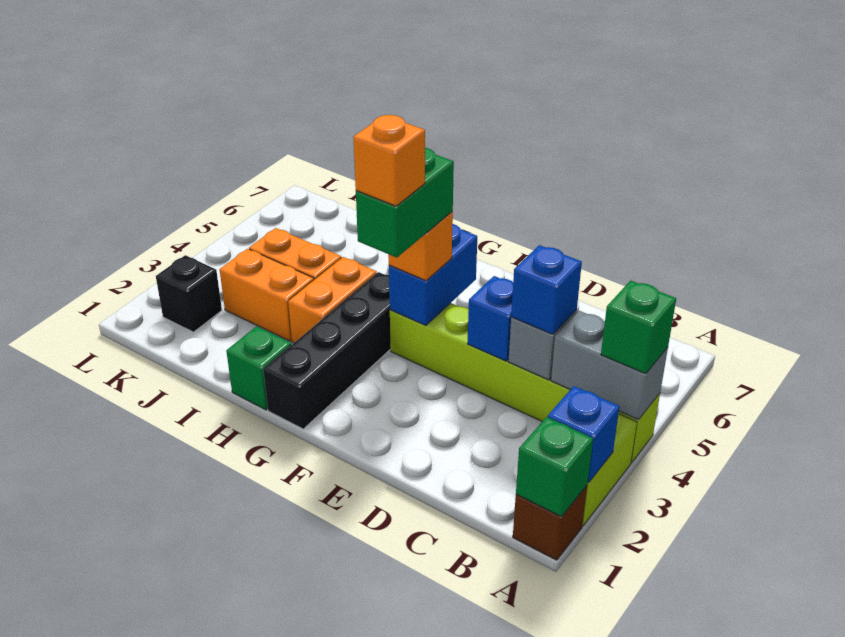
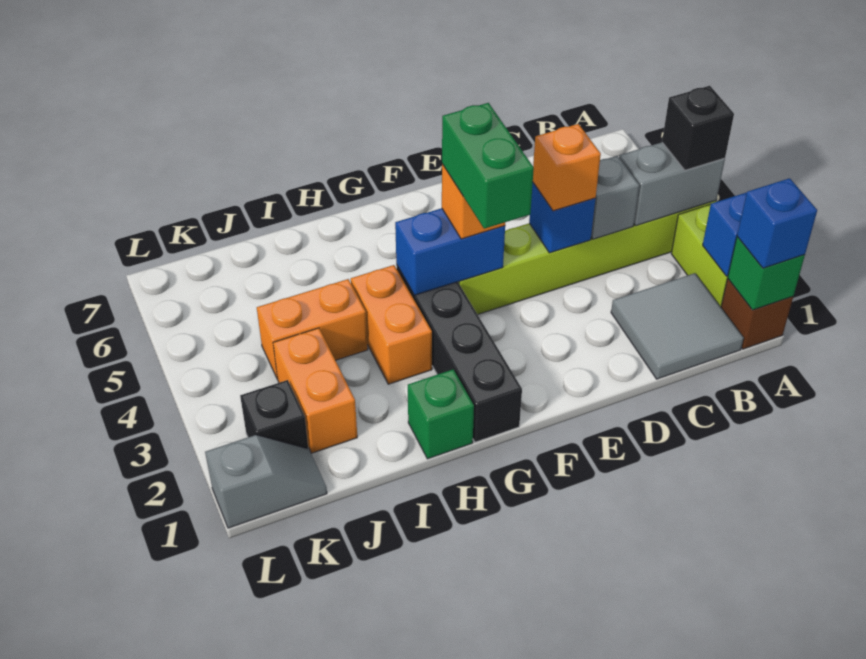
green 1x1 brick [601,281,676,374] -> black 1x1 brick [662,86,734,170]
none -> grey 2x2 tile [611,273,744,379]
blue 1x1 brick [511,245,582,334] -> blue 1x1 brick moved to [737,178,817,268]
orange 1x1 brick [353,115,425,206] -> orange 1x1 brick moved to [533,124,601,211]
blue 1x2 brick [389,224,477,325] -> blue 1x2 brick turned to [395,208,505,295]
orange 1x2 brick [219,249,314,341] -> orange 1x2 brick turned to [273,328,357,453]
none -> grey 1x2 slope [205,435,327,528]

